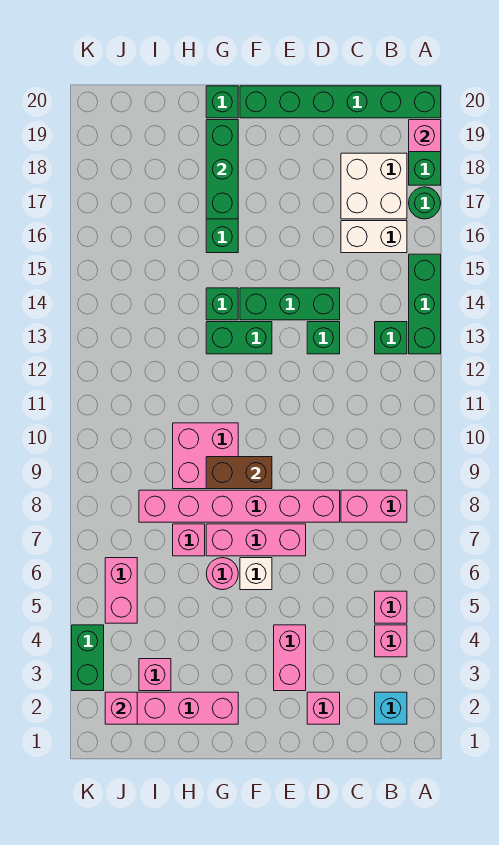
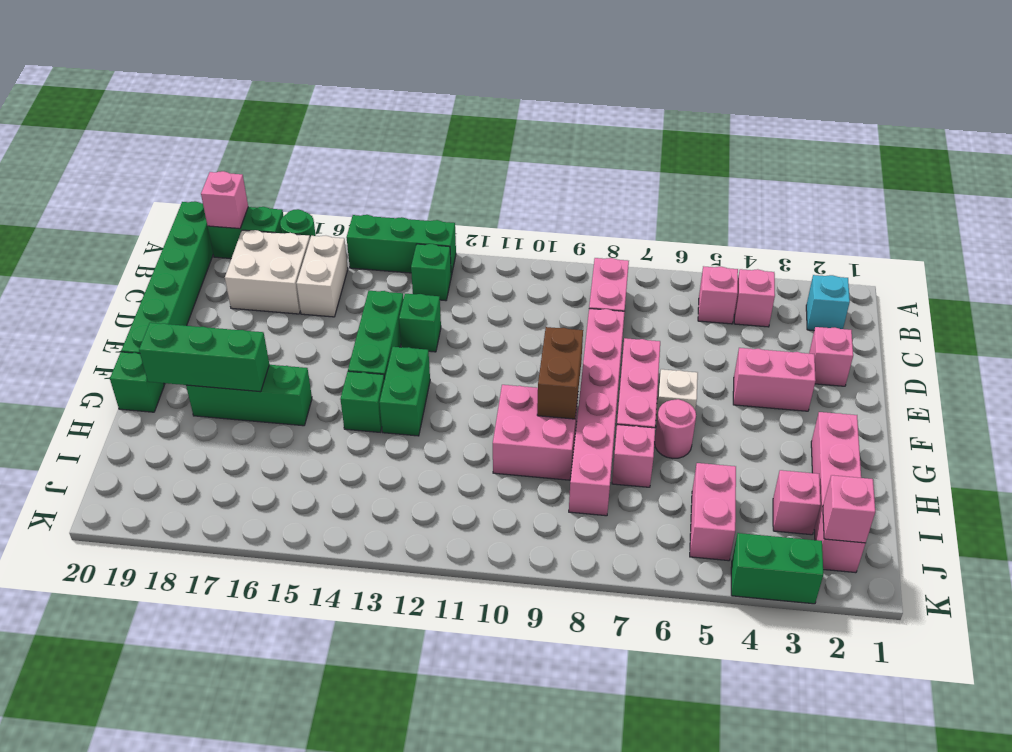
pink 1x2 brick [105,558,137,623] -> pink 1x2 brick turned to [690,463,736,561]

